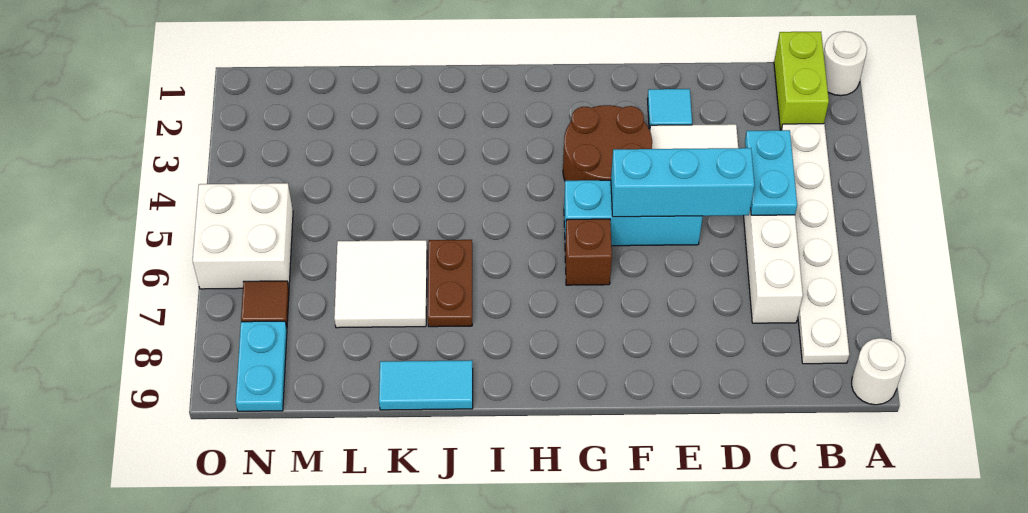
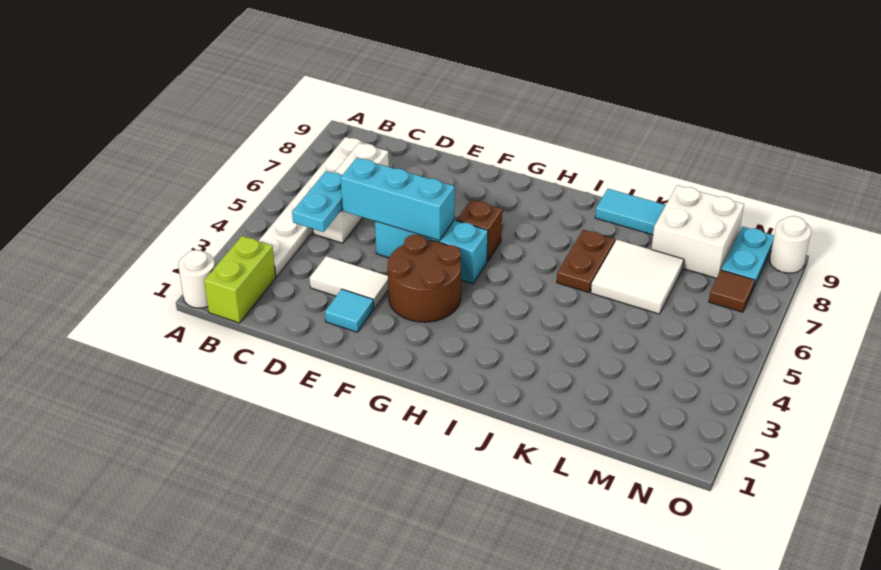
white 1x1 round brick [852,338,905,405] -> white 1x1 round brick moved to [769,216,811,273]
white 2x2 brick [193,183,293,289] -> white 2x2 brick moved to [651,185,744,278]

